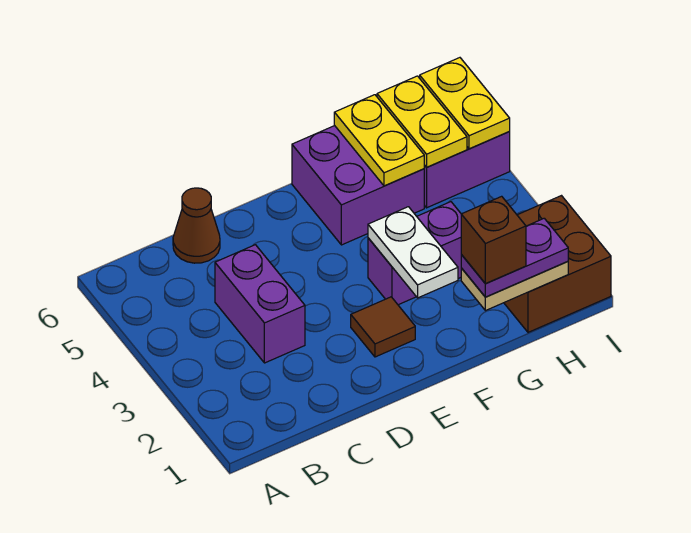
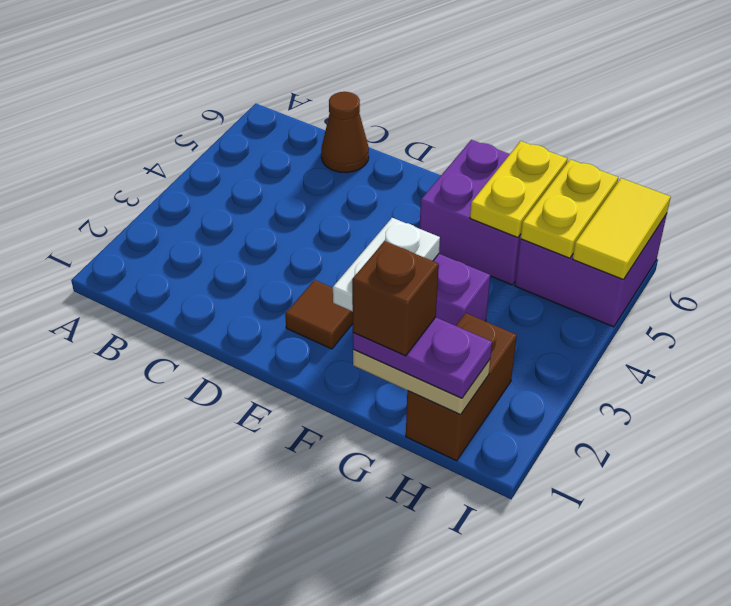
purple 1x2 brick [215,245,305,363] -> none
brown 2x2 brick [504,196,611,332] -> brown 1x2 brick [406,313,517,461]
yellow 1x2 plate [420,58,510,149] -> yellow 1x2 tile [573,178,671,280]

